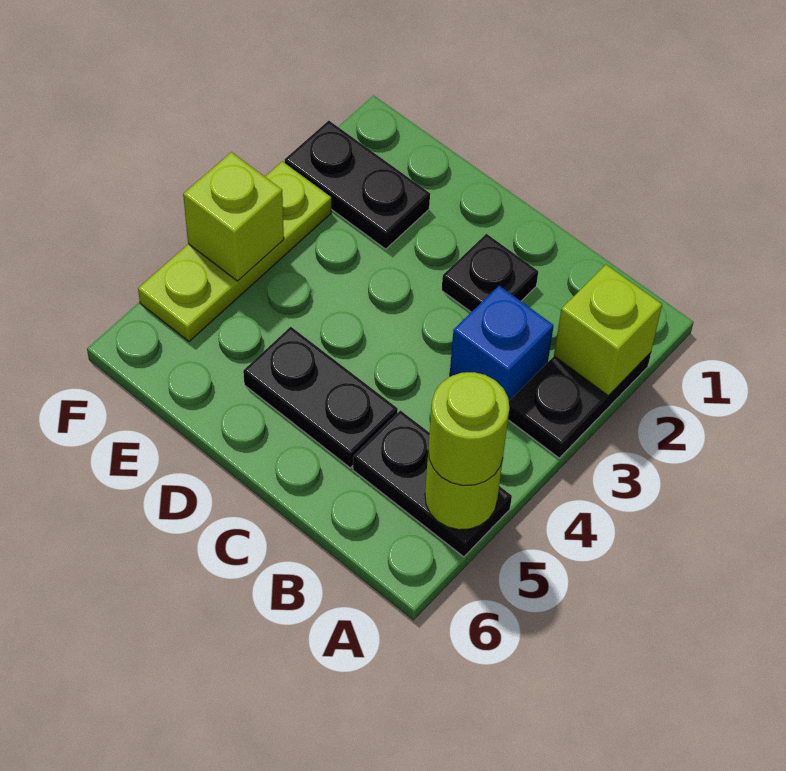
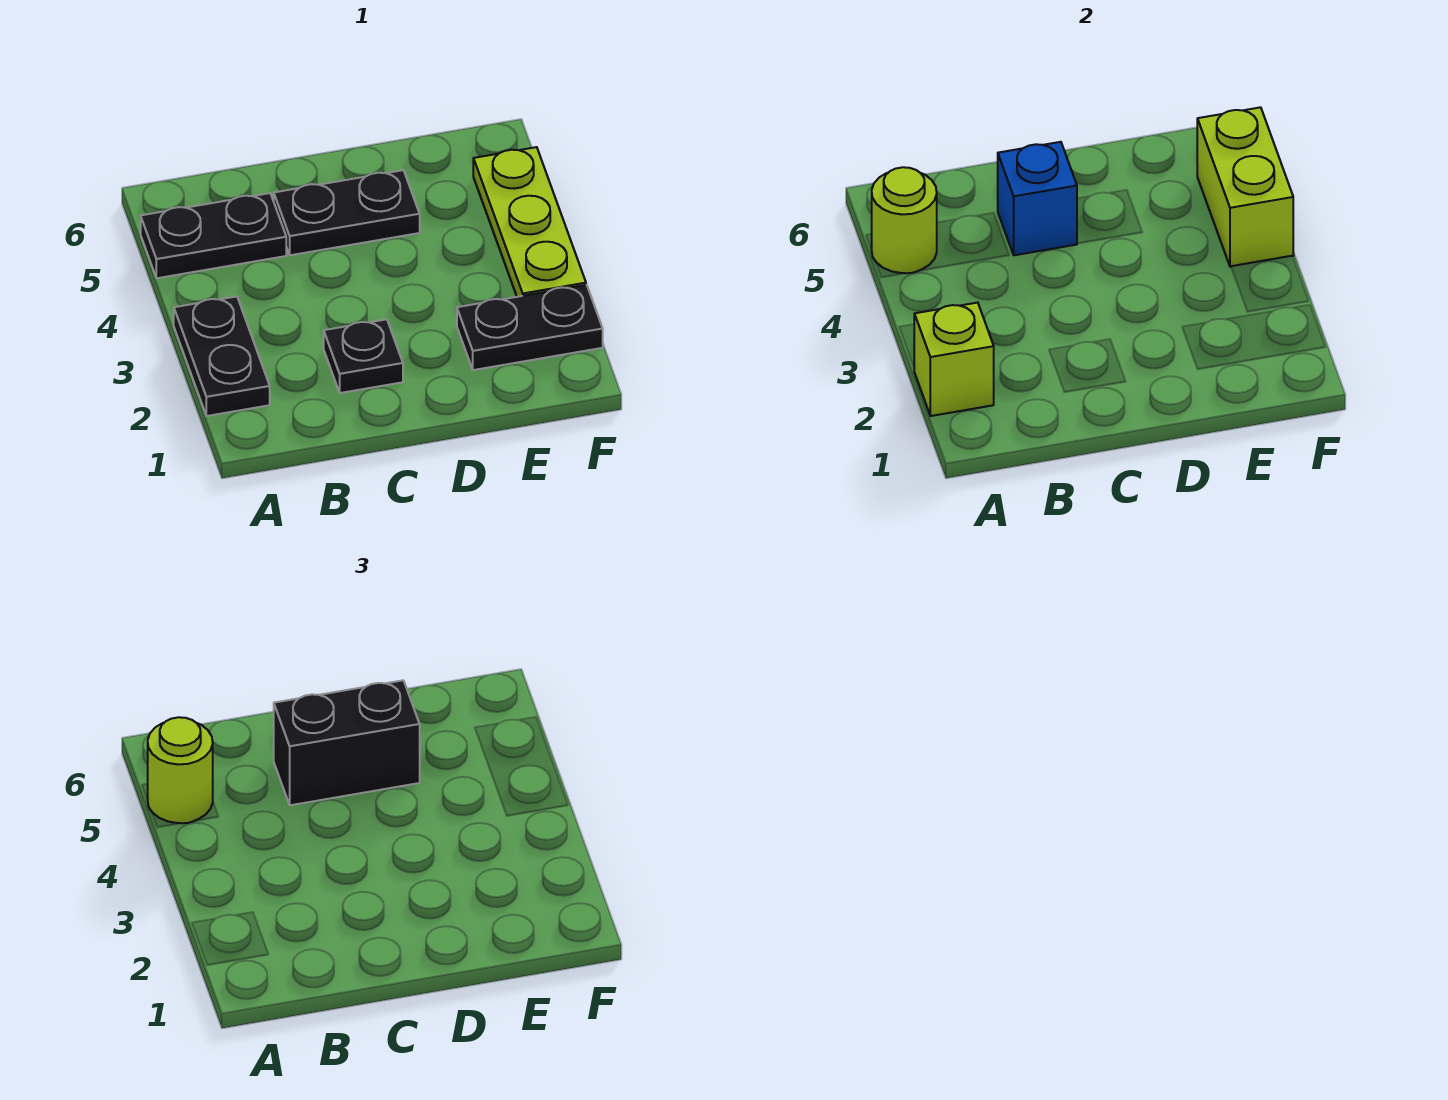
blue 1x1 brick [450,286,554,401] -> blue 1x1 brick moved to [998,142,1077,255]
none -> black 1x2 brick [274,680,420,805]
lime 1x1 brick [183,152,284,281] -> lime 1x2 brick [1197,107,1293,267]

